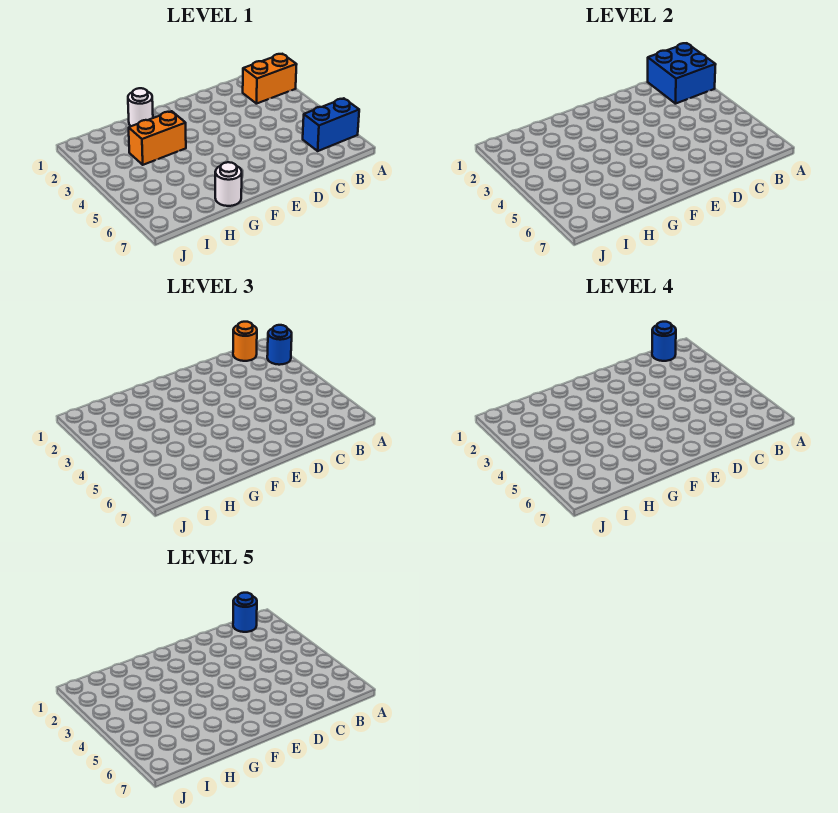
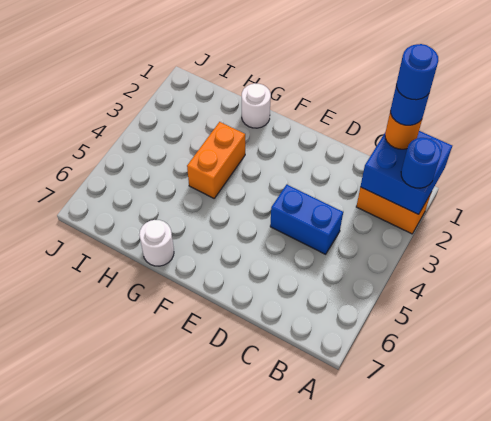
blue 1x2 brick [303,98,359,151] -> blue 1x2 brick moved to [270,185,343,254]
orange 1x2 brick [129,111,186,165] -> orange 1x2 brick turned to [187,122,245,198]

